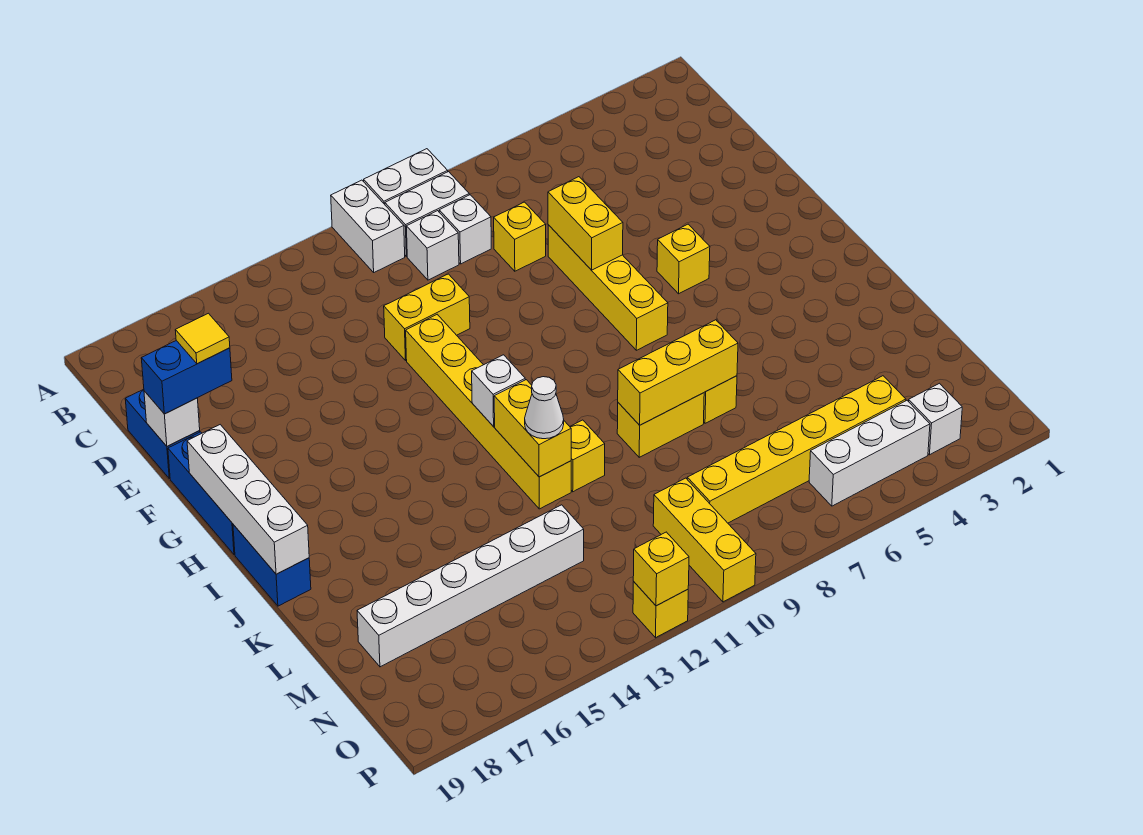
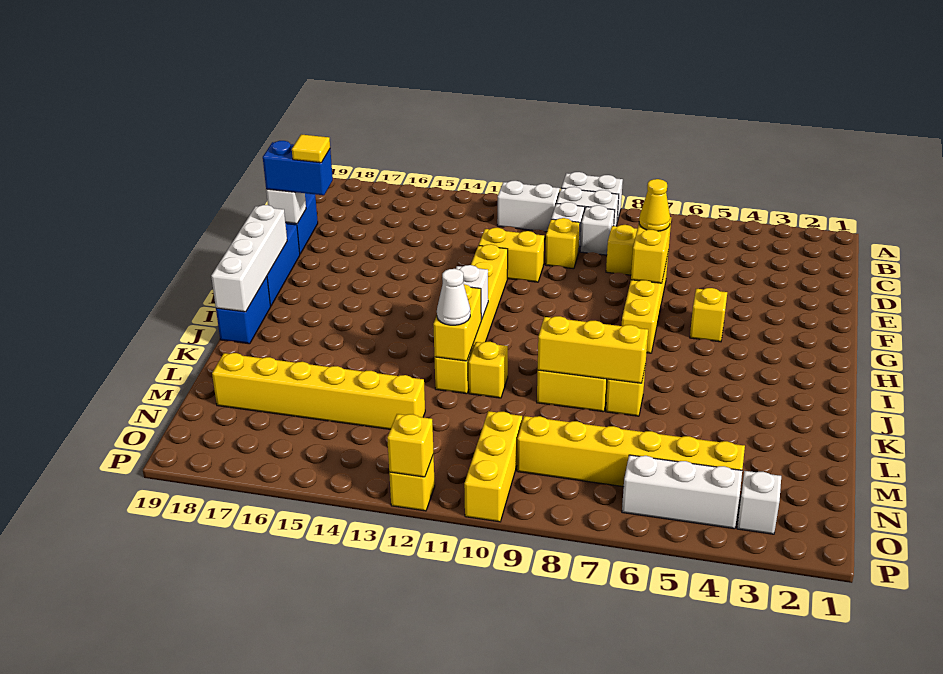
white 1x2 brick [331,180,405,272] -> white 1x2 brick turned to [497,181,560,232]
none -> yellow 1x1 brick [545,218,580,269]
none -> yellow 1x1 cone [639,179,670,231]
white 1x6 brick [357,505,584,667] -> yellow 1x6 brick [212,353,425,429]

